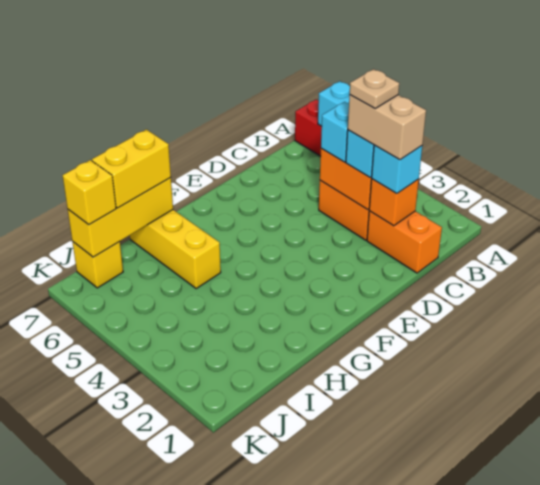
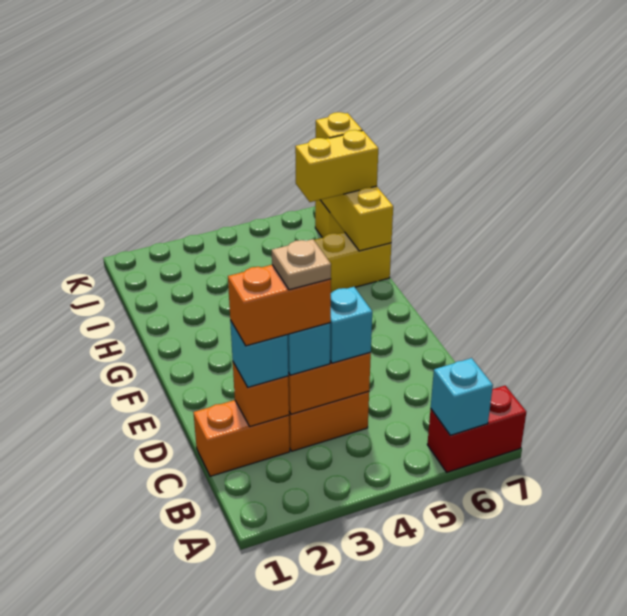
tan 1x2 brick [348,95,426,160] -> orange 1x2 brick [228,265,331,346]
yellow 1x2 brick [92,130,171,208] -> yellow 1x2 brick turned to [295,130,378,202]

